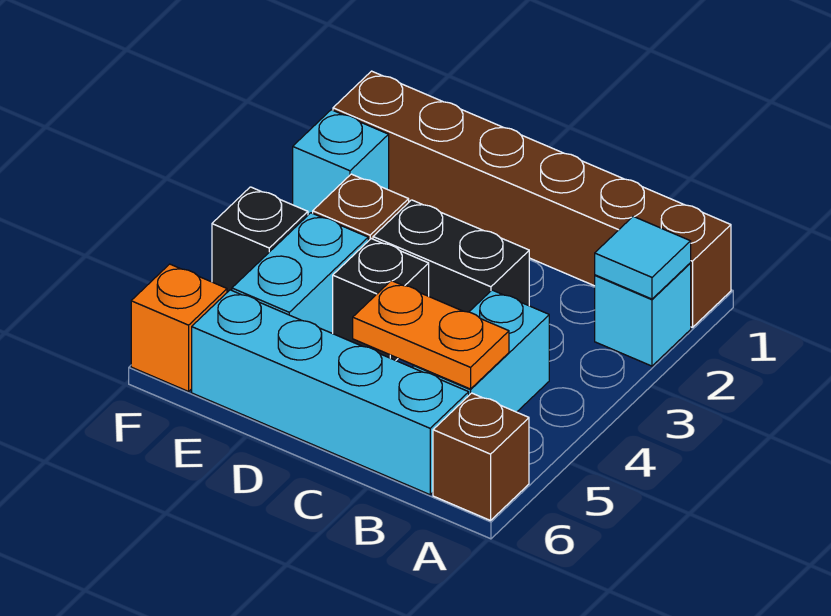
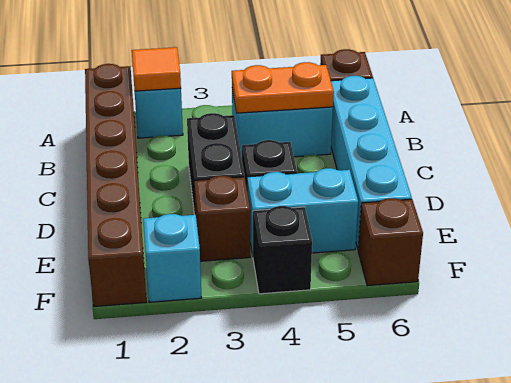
cyan 1x1 tile [595,216,691,299] -> orange 1x1 tile [132,47,181,91]
orange 1x2 plate [353,281,509,389] -> orange 1x2 plate turned to [232,62,334,113]
orange 1x1 brick [131,264,227,391] -> brown 1x1 brick [358,198,423,286]

